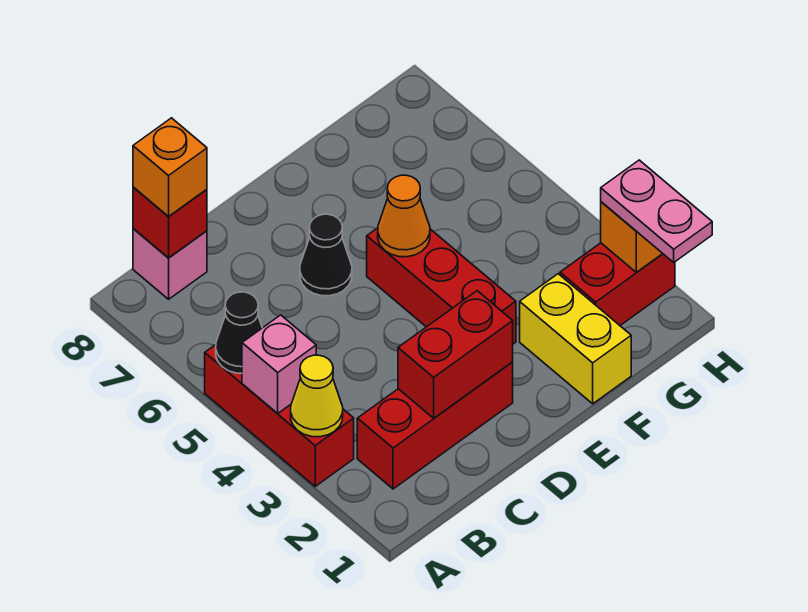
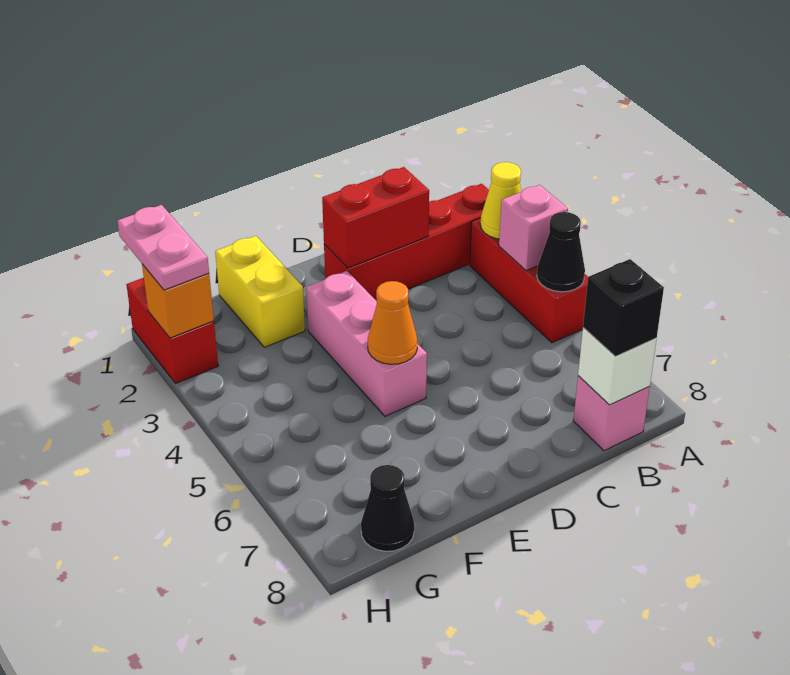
red 1x3 brick [357,362,513,489] -> red 1x4 brick [324,184,489,301]
red 1x1 brick [133,187,207,258] -> white 1x1 brick [578,328,657,405]
orange 1x1 brick [133,118,207,217] -> black 1x1 brick [583,259,664,356]
black 1x1 cone [300,214,352,296] -> black 1x1 cone moved to [361,465,414,551]
red 1x3 brick [367,228,516,344] -> pink 1x3 brick [306,271,427,416]
red 1x2 brick [560,243,675,325] -> red 1x2 brick turned to [126,278,218,384]

